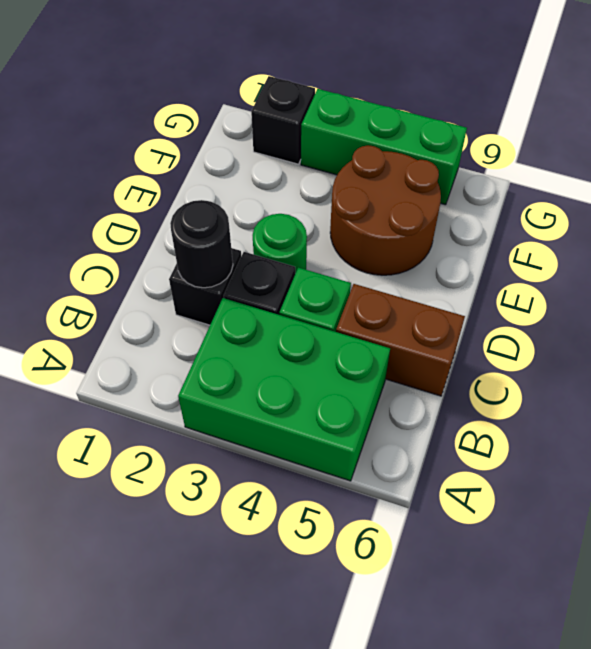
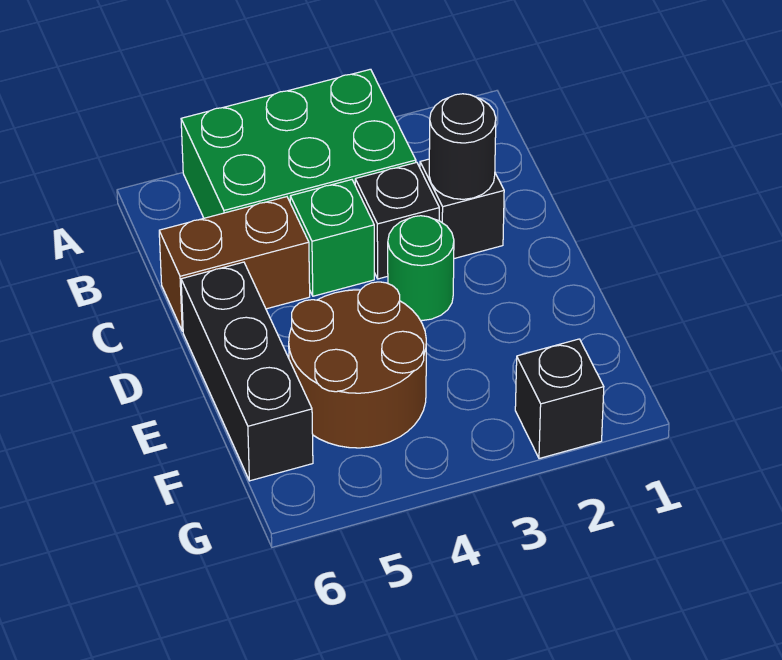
none -> black 1x3 brick [181,262,313,481]
green 1x3 brick [301,89,467,205] -> none

